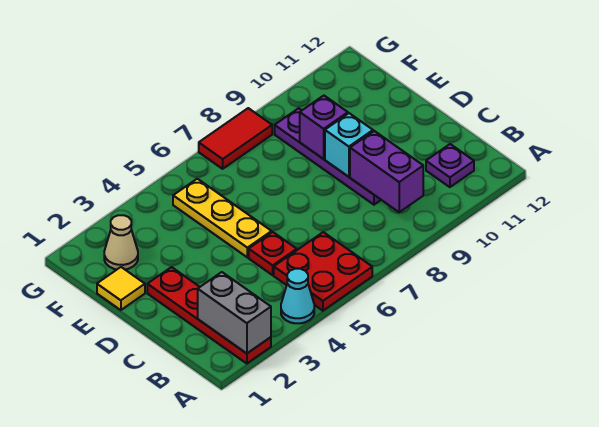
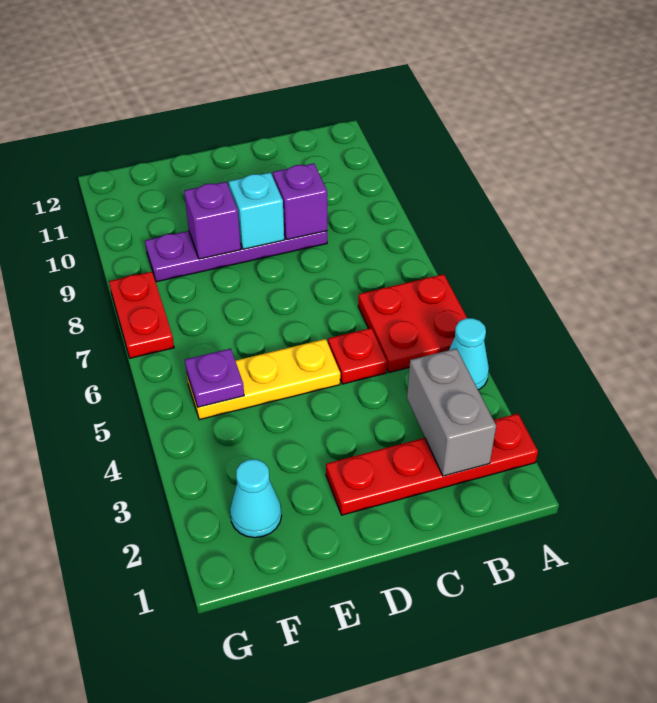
grey 1x2 brick [198,272,271,353] -> grey 1x2 brick turned to [407,348,496,476]
purple 1x2 brick [350,131,423,212] -> purple 1x1 brick [273,163,327,240]
purple 1x1 plate [426,144,474,187] -> purple 1x1 plate moved to [185,349,244,407]
yellow 1x1 tile [97,267,145,310] -> none
tan 1x1 cone [104,215,138,270] -> cyan 1x1 cone [230,459,282,538]
red 1x2 tile [199,108,272,169] -> red 1x2 plate [109,272,174,358]

